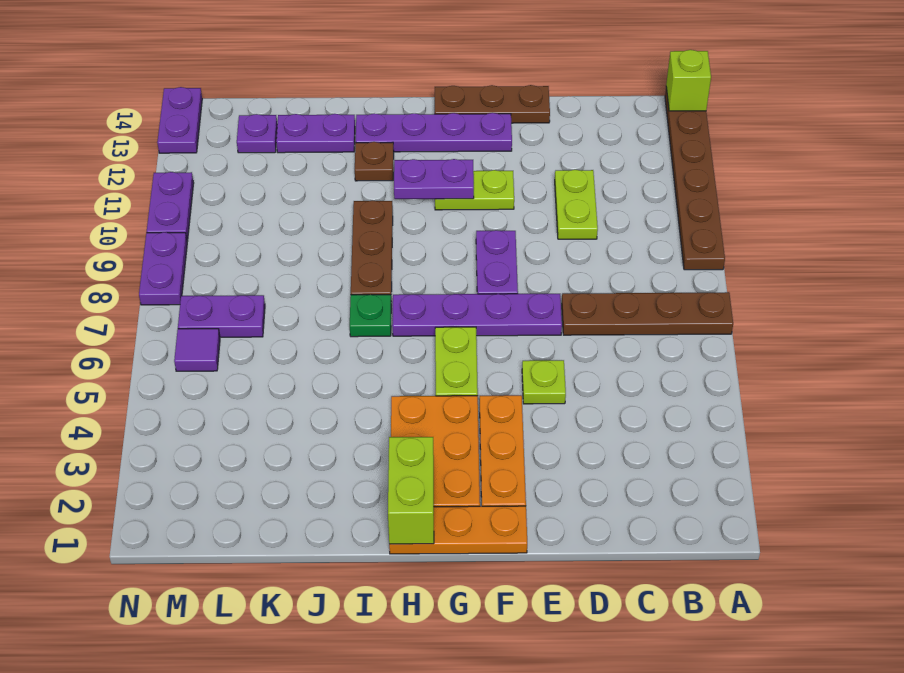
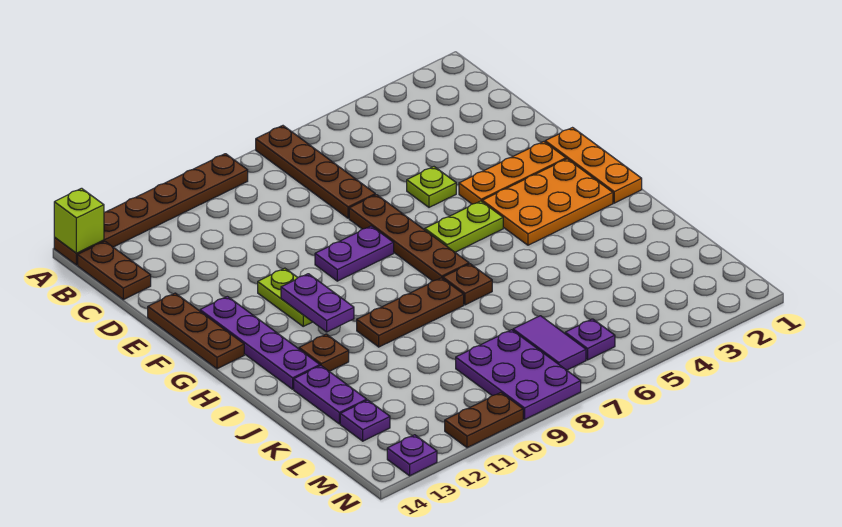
none -> brown 1x2 plate [78,241,151,300]
lime 1x2 plate [555,170,598,239] -> none
purple 1x4 plate [392,294,562,336] -> brown 1x4 plate [349,195,469,281]
lime 1x2 brick [388,437,434,544] -> none
green 1x1 plate [350,295,391,337] -> brown 1x1 plate [443,264,492,305]
purple 1x2 plate [178,295,265,337] -> purple 1x2 tile [513,316,586,370]
purple 1x1 tile [174,329,220,371] -> purple 1x1 plate [565,319,615,360]
purple 1x2 plate [139,232,187,305] -> purple 2x3 plate [456,330,581,419]
purple 1x2 plate [147,172,194,241] -> brown 1x2 plate [445,393,523,448]
purple 1x2 plate [157,87,202,153] -> purple 1x1 plate [387,435,437,476]

